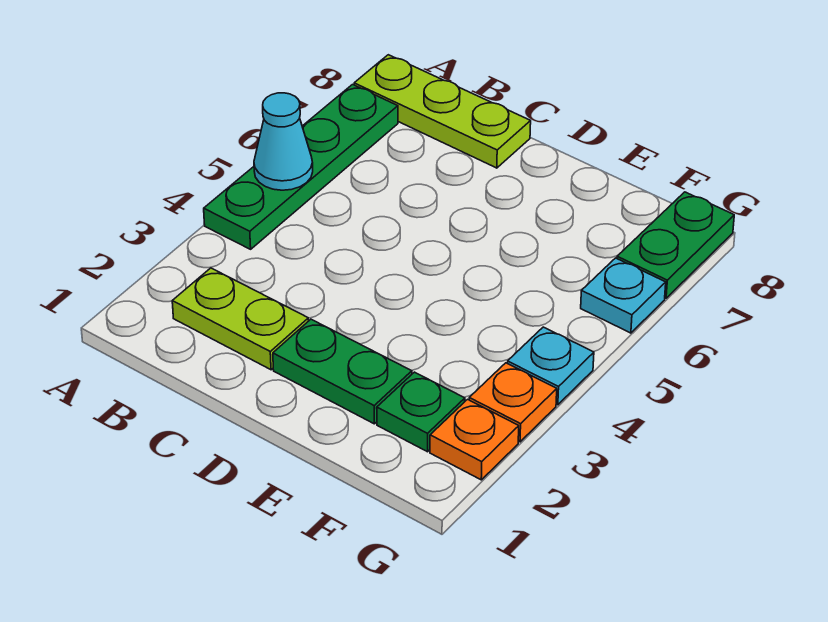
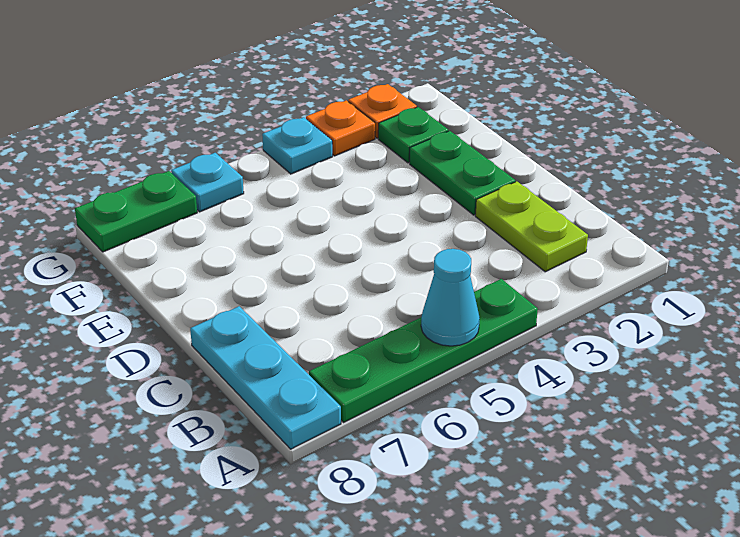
lime 1x3 plate [354,55,531,168] -> cyan 1x3 plate [190,306,341,449]

